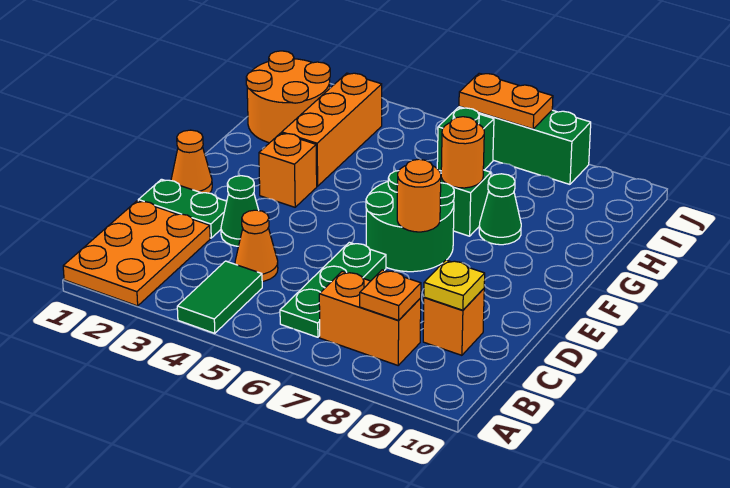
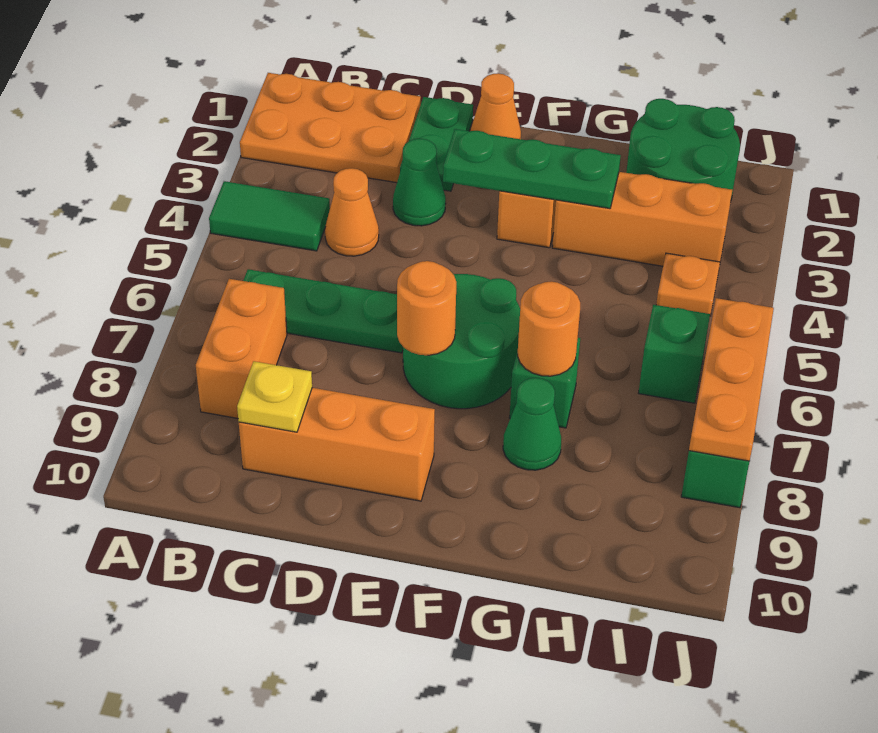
orange 1x1 plate [360,270,421,320] -> orange 1x1 plate moved to [656,253,720,316]
orange 1x1 brick [423,289,484,355] -> orange 1x3 brick [239,388,435,501]
none -> green 1x3 plate [443,129,621,209]
orange 2x2 round brick [246,51,330,143] -> green 2x2 round brick [626,99,740,199]
orange 1x2 plate [459,73,553,129] -> orange 1x3 plate [689,298,774,461]

